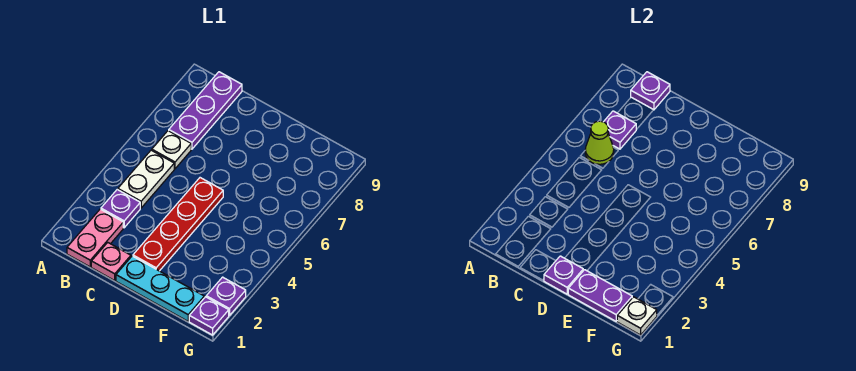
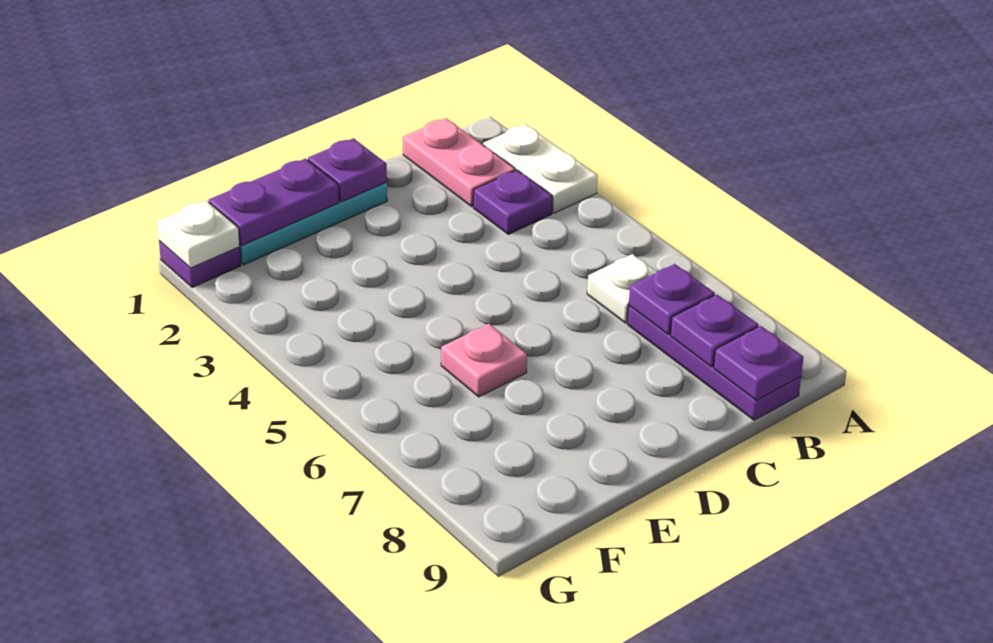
white 1x2 plate [118,150,174,208] -> white 1x2 plate moved to [483,124,598,213]
lime 1x1 cone [585,121,614,164] -> none
pink 1x1 plate [91,242,131,280] -> pink 1x1 plate moved to [441,324,527,397]
red 1x4 plate [133,178,223,271] -> none
purple 1x1 plate [206,277,246,315] -> purple 1x1 plate moved to [671,295,759,367]

